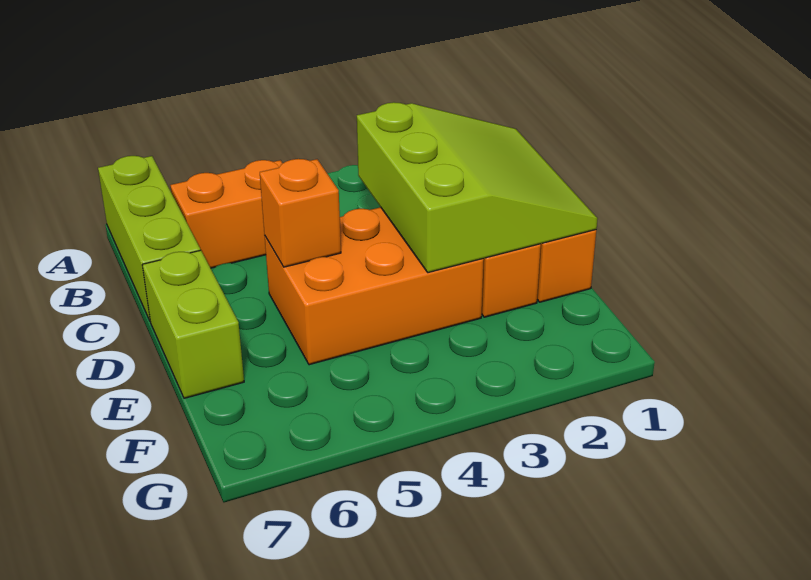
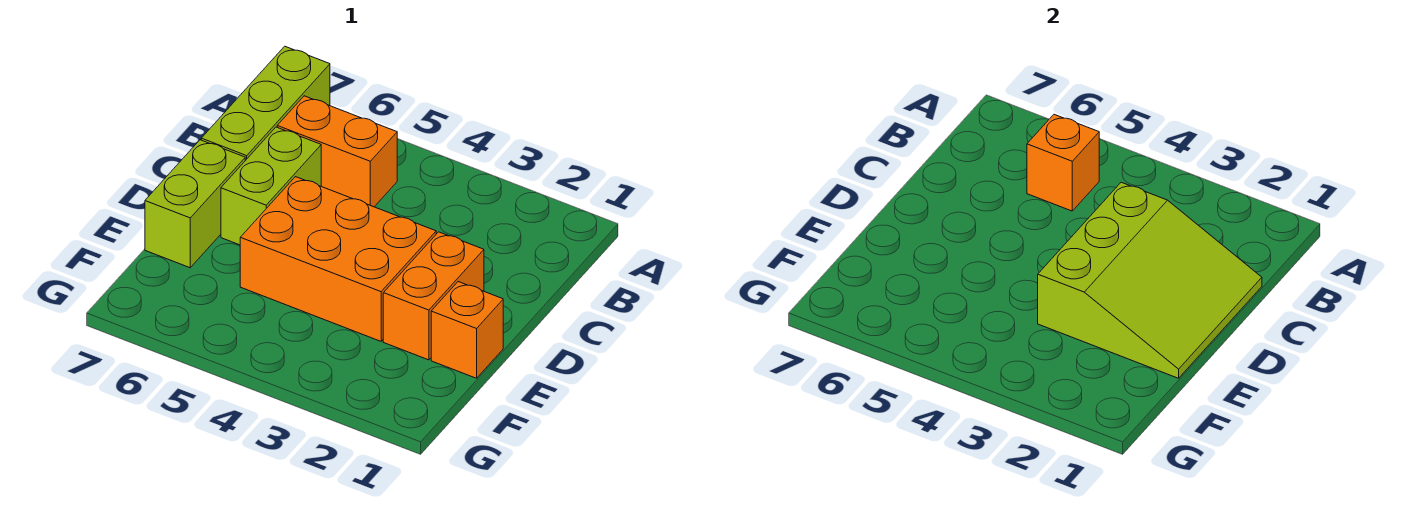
none -> lime 1x2 brick [221,127,321,245]
orange 1x1 brick [260,159,341,267] -> orange 1x1 brick moved to [1027,114,1099,211]

